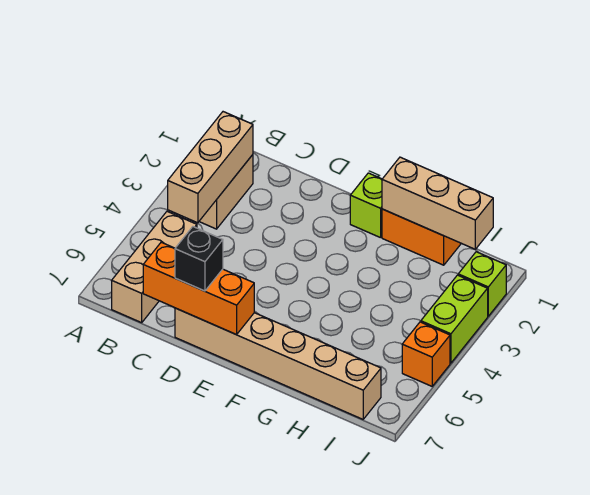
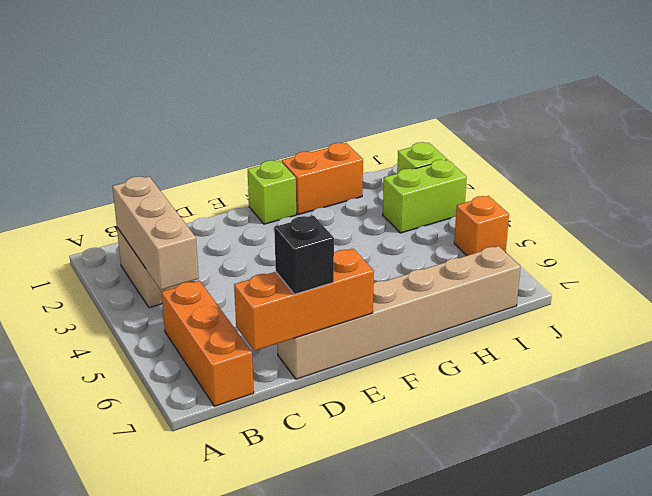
tan 1x3 brick [112,212,197,323] -> orange 1x3 brick [161,281,254,406]
tan 1x3 brick [382,157,493,249] -> none
lime 1x2 brick [421,275,488,363] -> lime 1x2 brick turned to [383,160,467,233]

